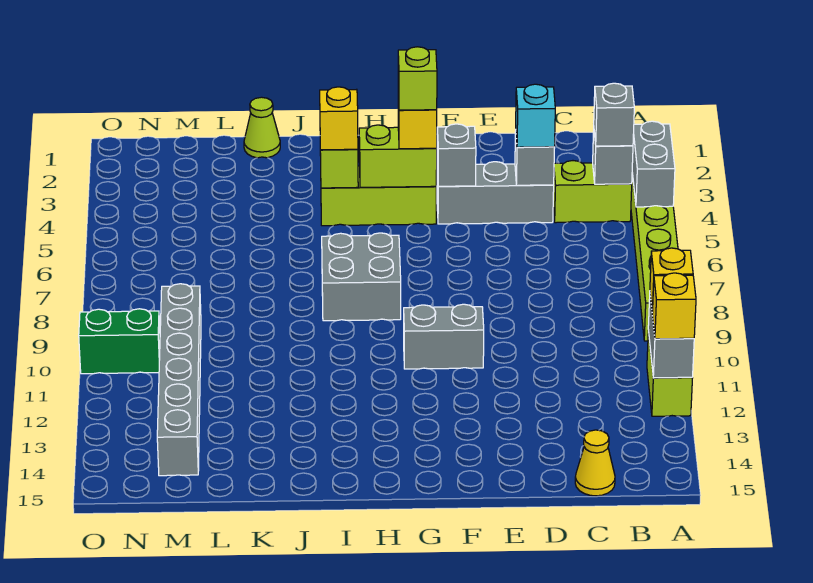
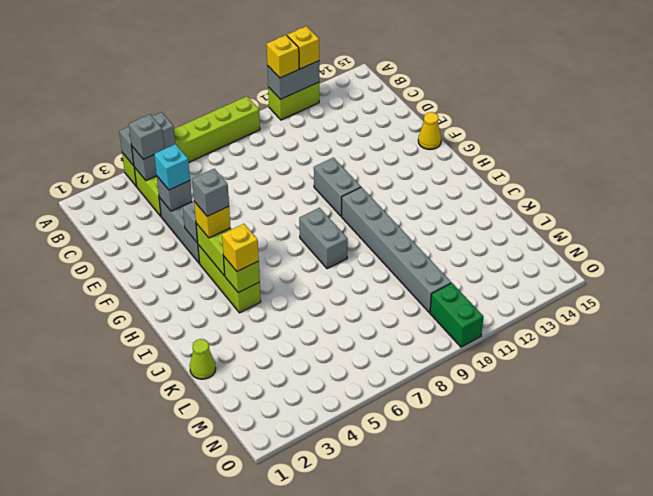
yellow 1x1 cone [575,430,615,496] -> yellow 1x1 cone moved to [418,112,441,150]
lime 1x1 brick [398,47,437,110] -> grey 1x1 brick [192,169,229,216]
grey 2x2 brick [322,233,401,321] -> grey 1x2 brick [299,208,348,269]
grey 1x6 brick [157,284,201,476] -> grey 1x6 brick turned to [342,187,451,313]

